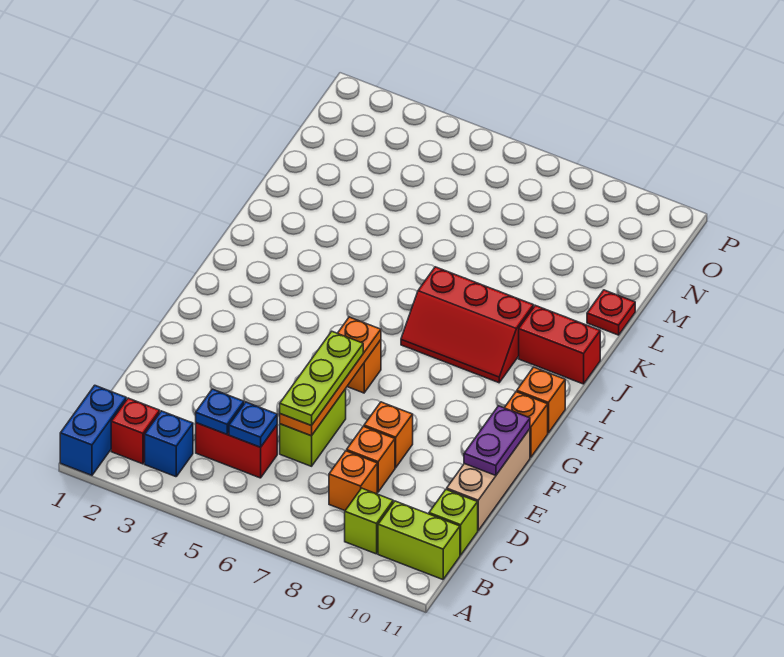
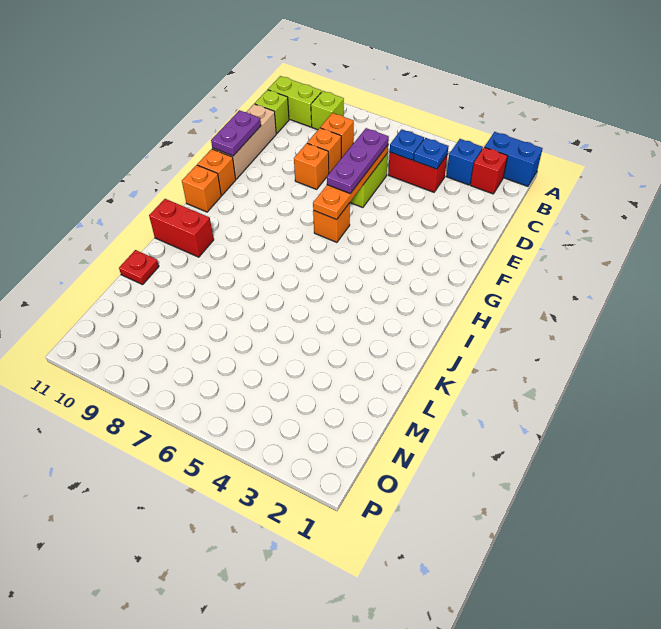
blue 1x2 brick [60,385,126,475] -> blue 1x2 brick turned to [485,132,543,186]
lime 1x3 plate [280,331,363,426] -> purple 1x3 plate [327,128,389,193]
red 2x3 slope [401,267,534,383] -> none

